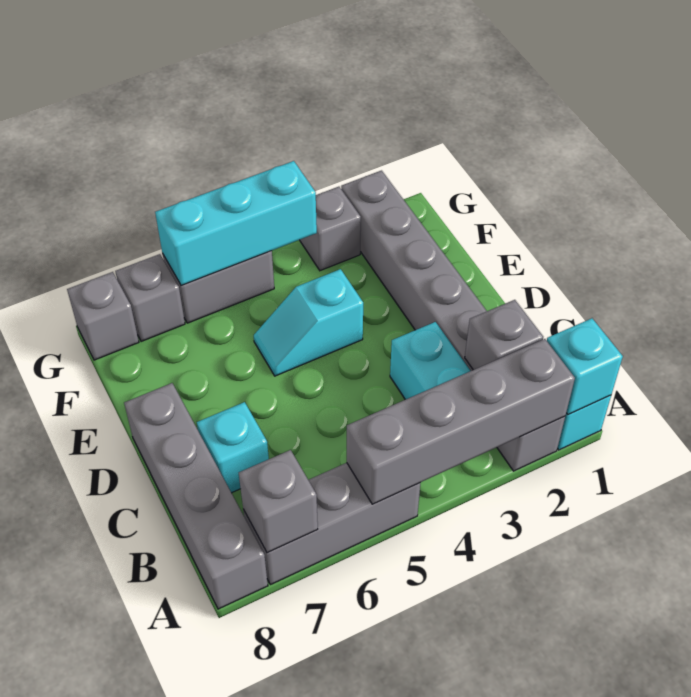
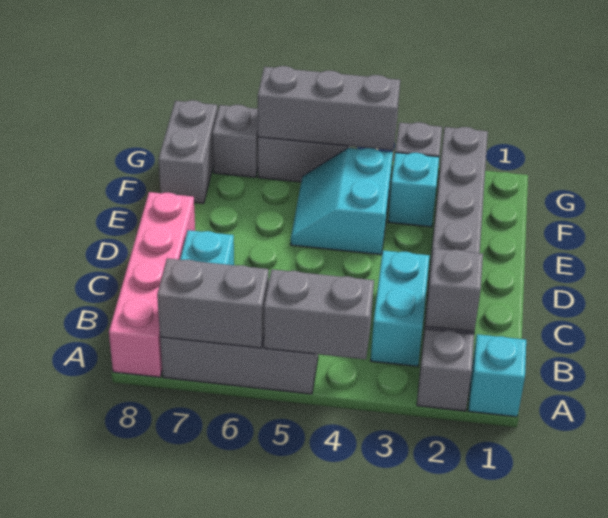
cyan 1x1 brick [547,318,623,415] -> cyan 1x1 brick moved to [388,153,439,227]
grey 1x4 brick [347,339,575,504] -> grey 1x2 brick [264,269,374,359]
grey 1x1 brick [239,450,318,553] -> grey 1x2 brick [157,258,269,348]
grey 1x4 brick [124,383,268,609] -> pink 1x4 brick [109,192,195,377]
cyan 1x2 slope [254,269,363,376] -> cyan 2x2 slope [291,148,393,255]
cyan 1x3 brick [155,161,317,285] -> grey 1x3 brick [258,66,400,150]
grey 1x1 brick [67,272,139,360] -> grey 1x2 brick [158,100,218,204]

